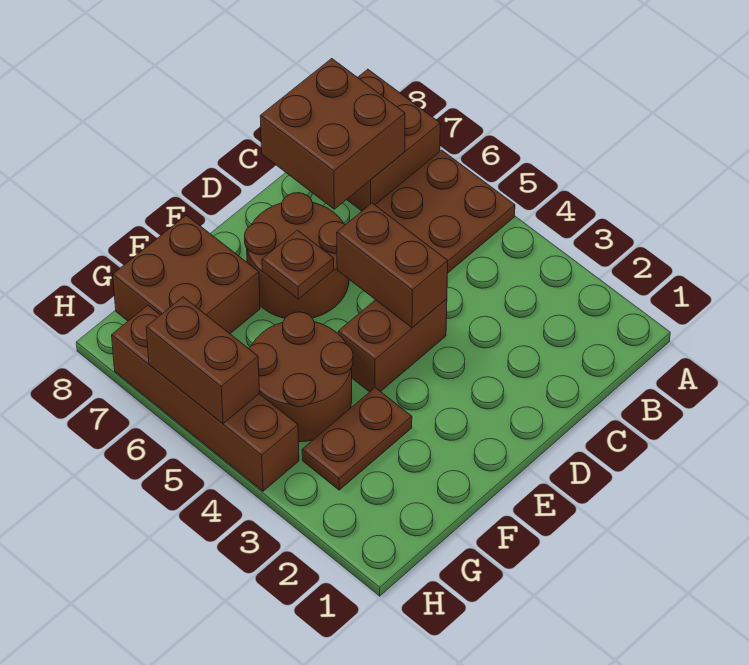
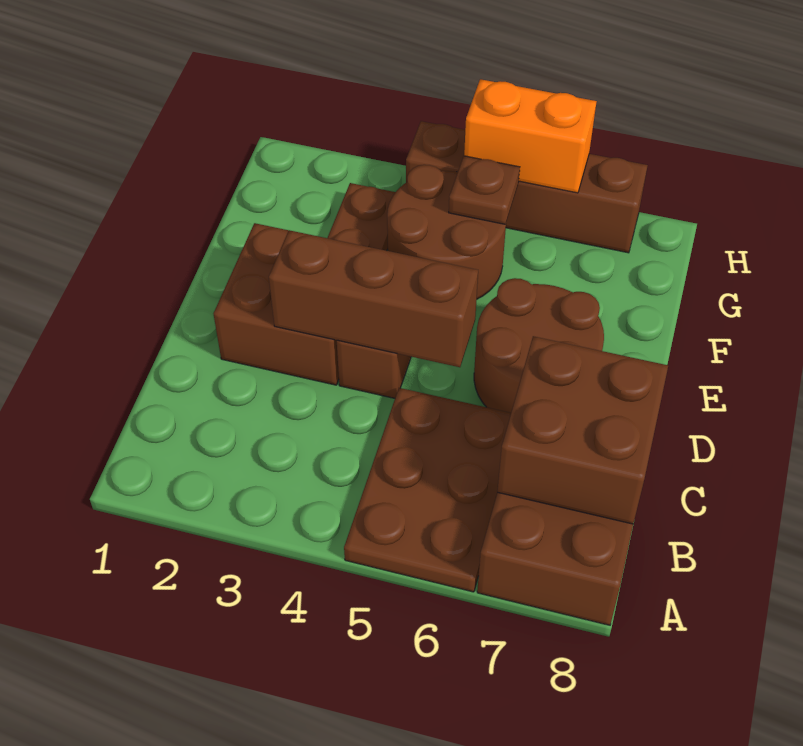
brown 1x2 brick [337,203,448,328] -> brown 1x3 brick [269,230,478,367]
brown 1x1 plate [262,230,334,299] -> brown 1x1 plate moved to [449,156,520,224]
brown 2x2 brick [113,215,260,334] -> brown 2x2 brick moved to [214,223,339,385]
brown 1x2 brick [146,297,260,424] -> orange 1x2 brick [464,79,597,193]

